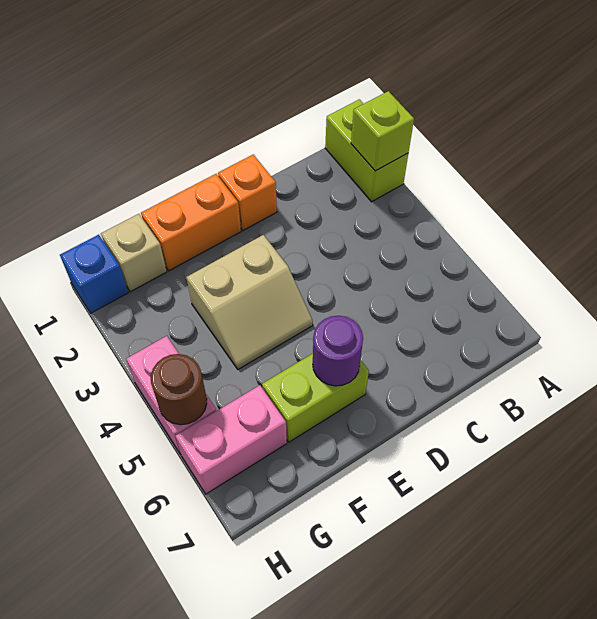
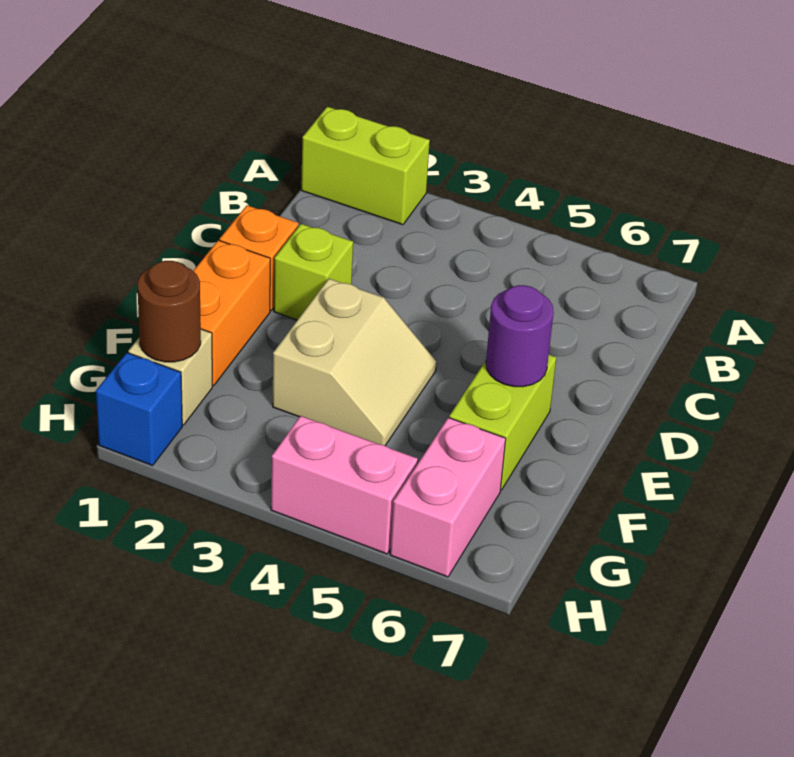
lime 1x1 brick [351,91,414,171] -> lime 1x1 brick moved to [274,224,353,320]
brown 1x1 round brick [151,354,207,425] -> brown 1x1 round brick moved to [138,261,201,362]

